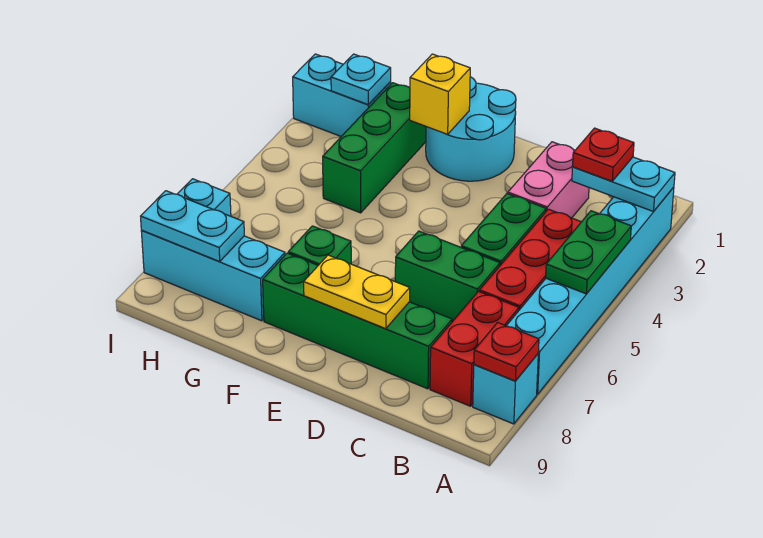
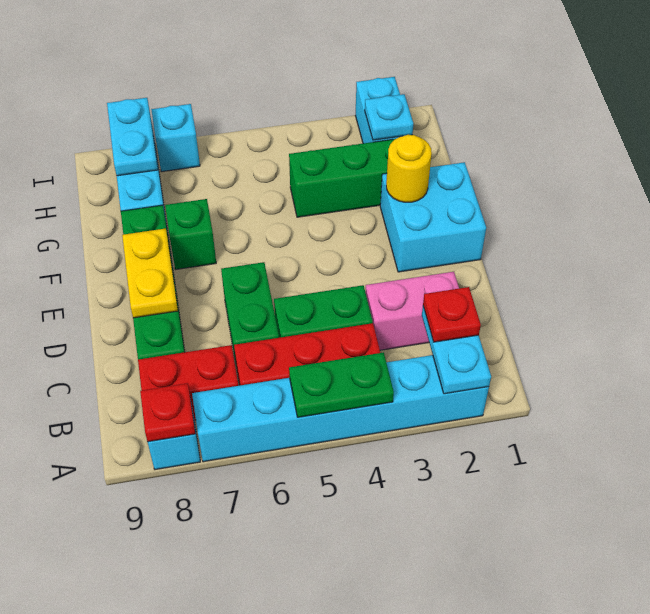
cyan 2x2 round brick [426,77,516,181] -> cyan 2x2 brick [380,162,486,272]
yellow 1x1 brick [410,54,470,134] -> yellow 1x1 round brick [386,135,432,202]

